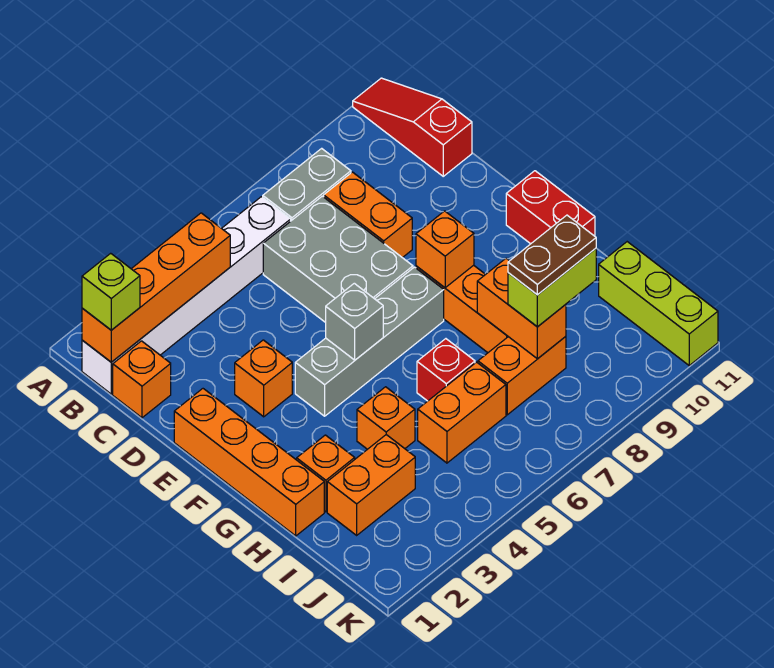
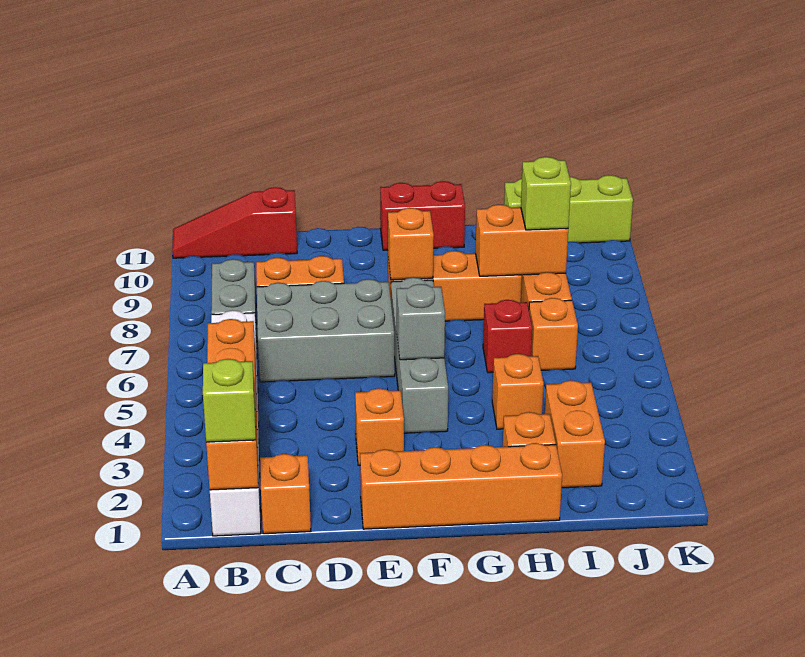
orange 1x2 brick [418,362,506,463] -> orange 1x1 brick [529,298,578,370]
lime 1x2 brick [508,248,596,327] -> lime 1x1 brick [521,157,571,230]
brown 1x2 plate [508,215,596,295] -> none

